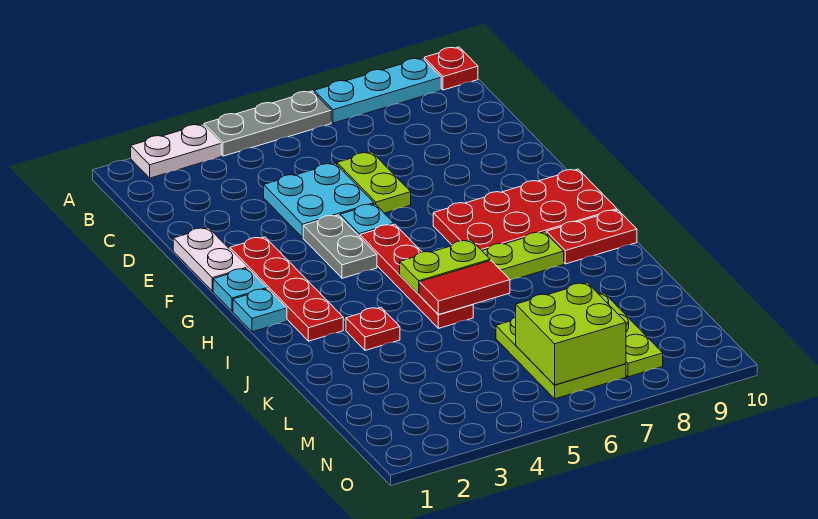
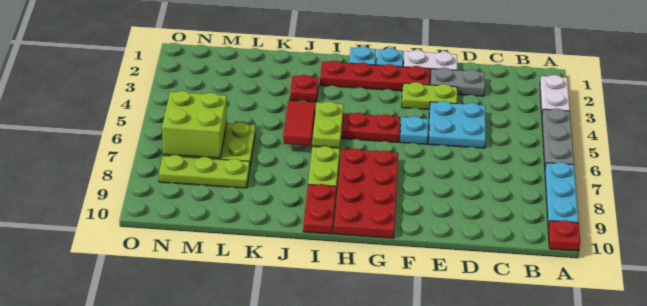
lime 1x2 plate [337,152,411,213] -> lime 1x2 plate moved to [402,82,457,110]
grey 1x2 plate [303,215,377,278] -> grey 1x2 plate moved to [430,68,485,96]

